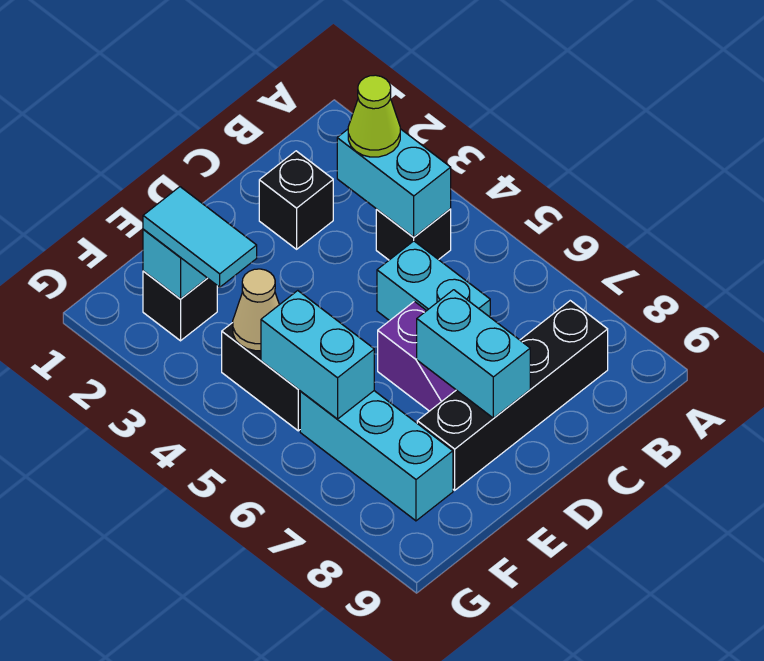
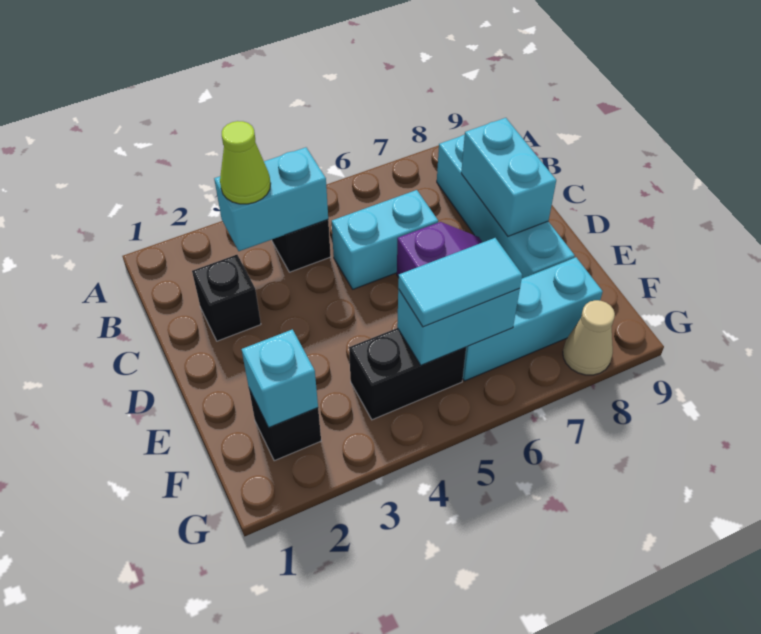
black 1x4 brick [417,301,608,490] -> cyan 1x4 brick [437,135,575,278]
cyan 1x2 brick [417,290,530,418] -> cyan 1x2 brick turned to [461,118,556,236]
cyan 1x2 tile [143,187,257,287] -> cyan 1x2 tile moved to [398,238,522,327]
tan 1x1 cone [233,269,279,351] -> tan 1x1 cone moved to [563,300,615,375]

